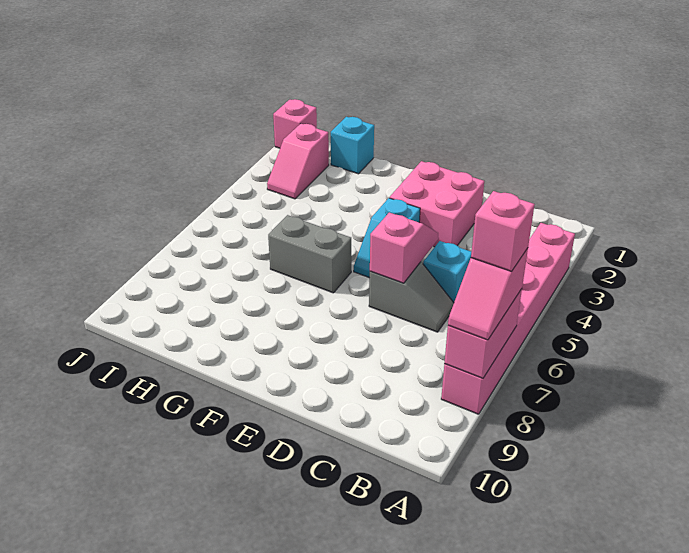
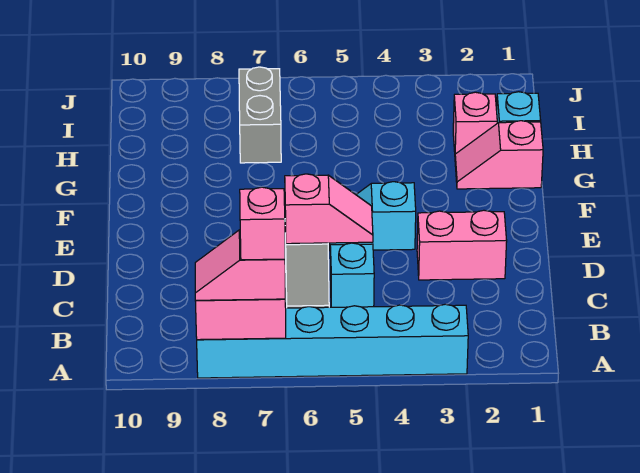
pink 1x6 brick [441,223,575,414] -> cyan 1x6 brick [197,304,468,378]
pink 2x2 brick [390,161,484,247] -> pink 1x2 brick [417,210,507,280]
grey 1x2 brick [268,215,351,293] -> grey 1x2 brick moved to [239,67,281,163]
pink 1x2 slope [267,124,329,199] -> pink 1x2 slope moved to [455,121,543,189]
pink 1x1 brick [273,99,317,148] -> pink 1x1 brick moved to [453,92,497,154]

